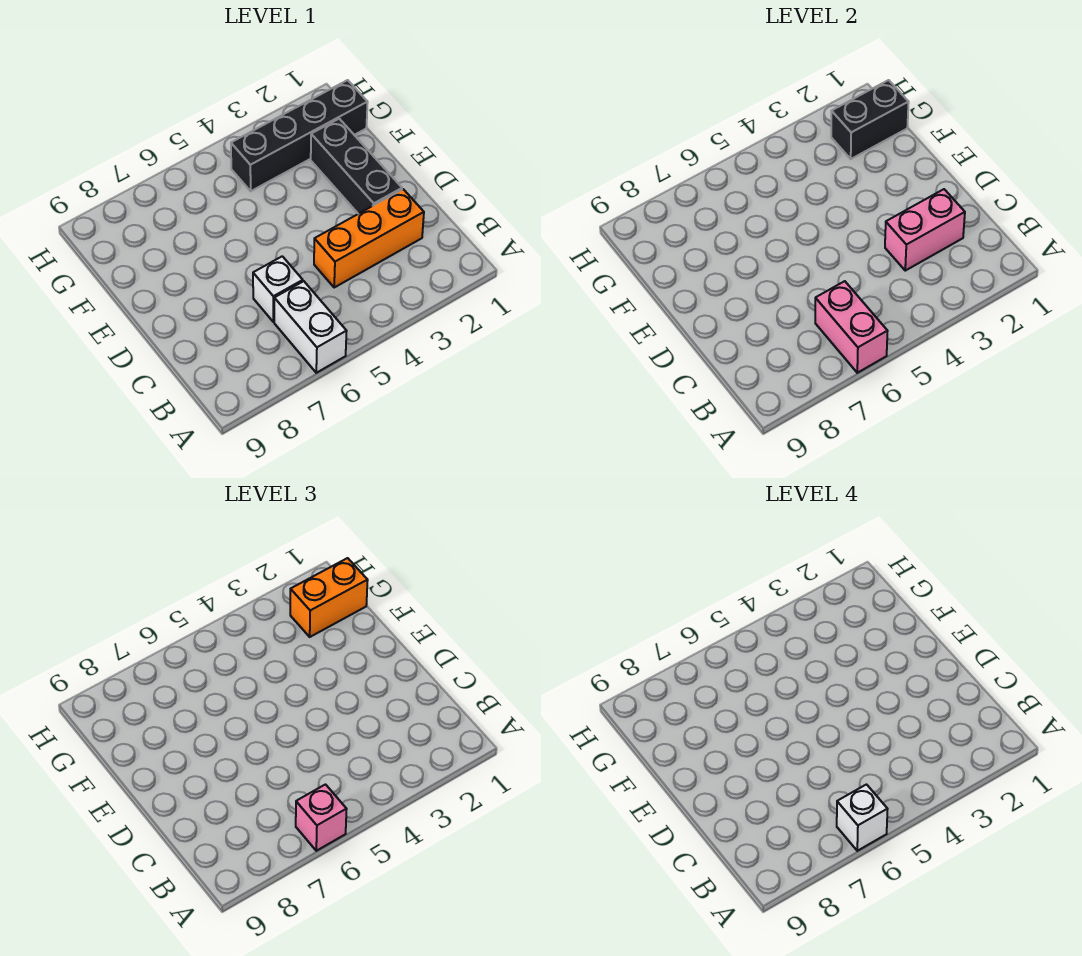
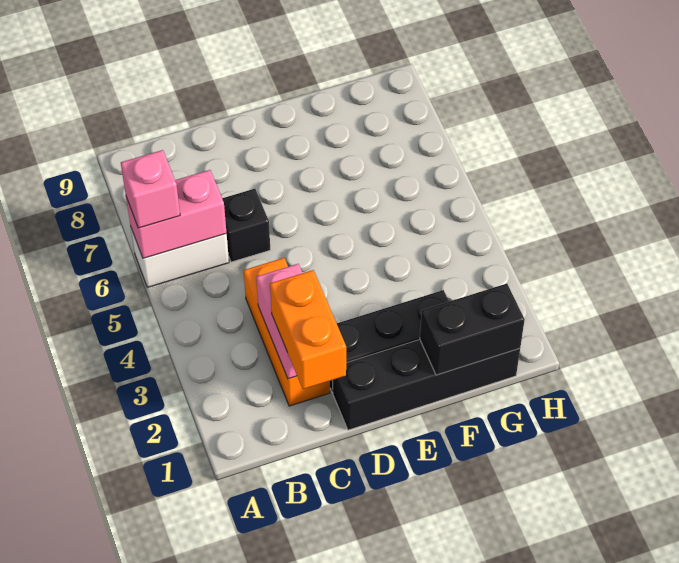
white 1x1 brick [837,785,888,851] -> none
white 1x1 brick [253,256,303,322] -> black 1x1 brick [222,189,270,262]
black 1x4 brick [231,80,368,191] -> black 1x4 brick turned to [333,340,520,430]
black 1x2 brick [831,80,909,159] -> black 1x2 brick turned to [420,284,525,375]
orange 1x2 brick [290,558,368,637] -> orange 1x2 brick moved to [270,270,346,389]

